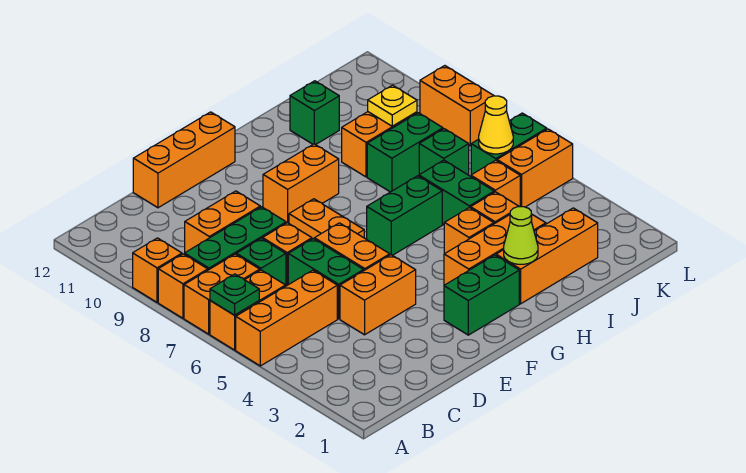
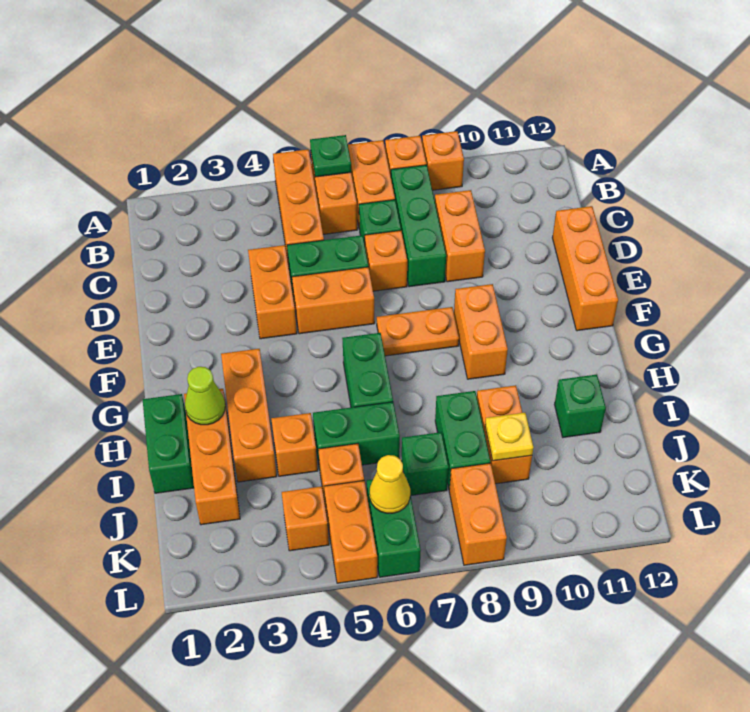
green 1x2 brick [444,255,519,335] -> green 1x2 brick moved to [143,394,194,493]
orange 1x1 brick [444,208,494,254] -> orange 1x1 brick moved to [282,486,329,551]
orange 1x2 brick [420,66,494,146] -> orange 1x2 brick turned to [449,463,507,565]

